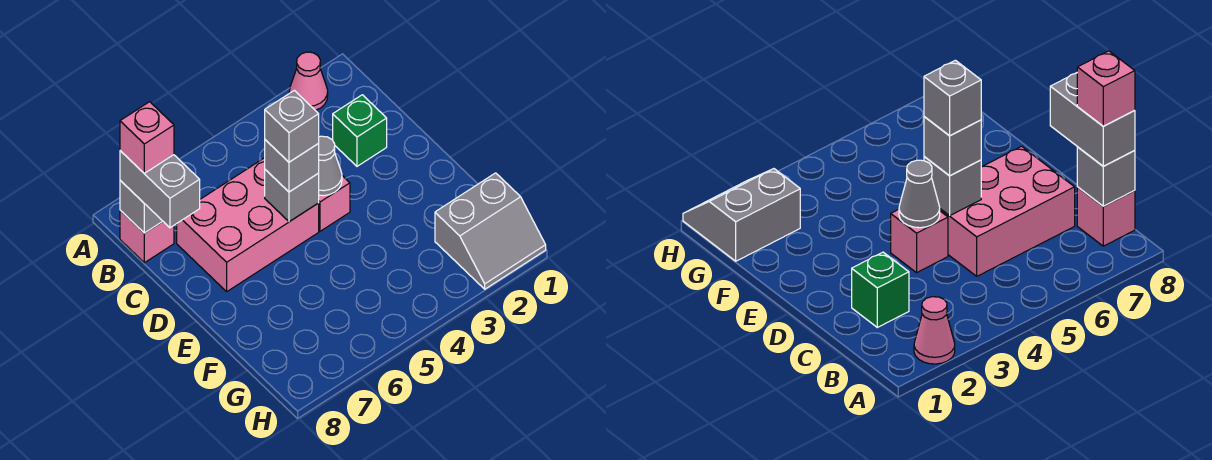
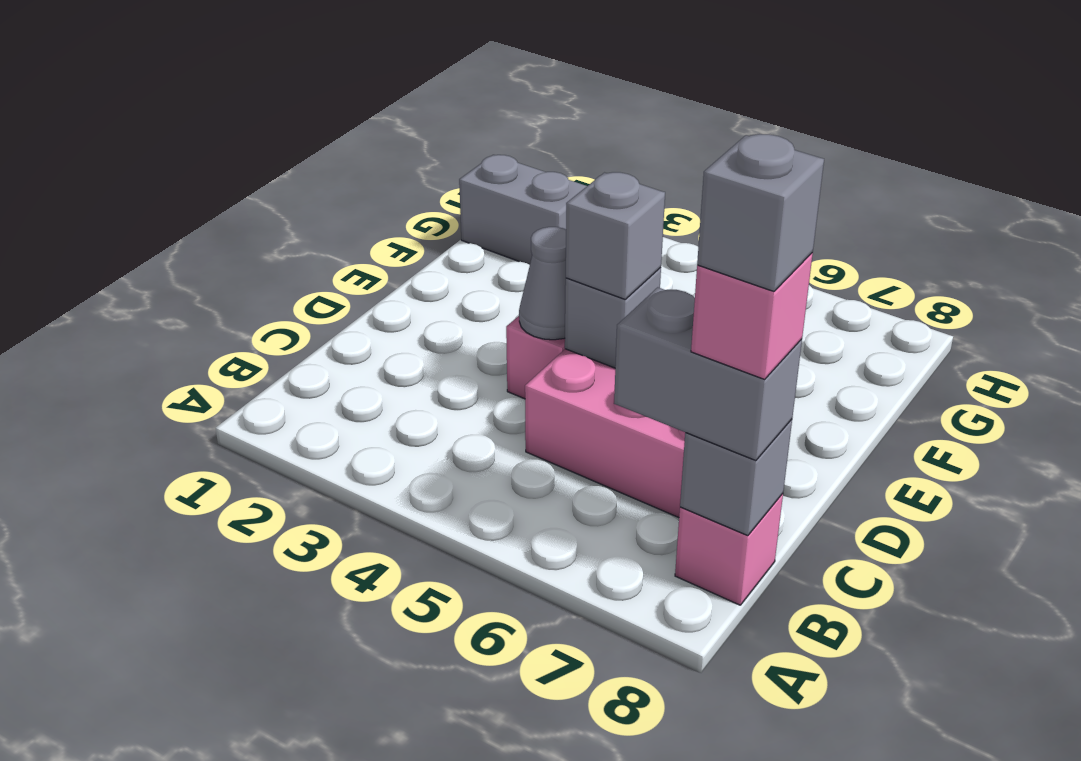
pink 1x1 cone [289,52,328,110] -> none
grey 1x2 brick [120,151,200,228] -> grey 1x2 brick turned to [614,287,802,461]
green 1x1 brick [333,95,387,166] -> none
grey 1x1 brick [265,90,319,162] -> grey 1x1 brick moved to [697,134,824,292]

